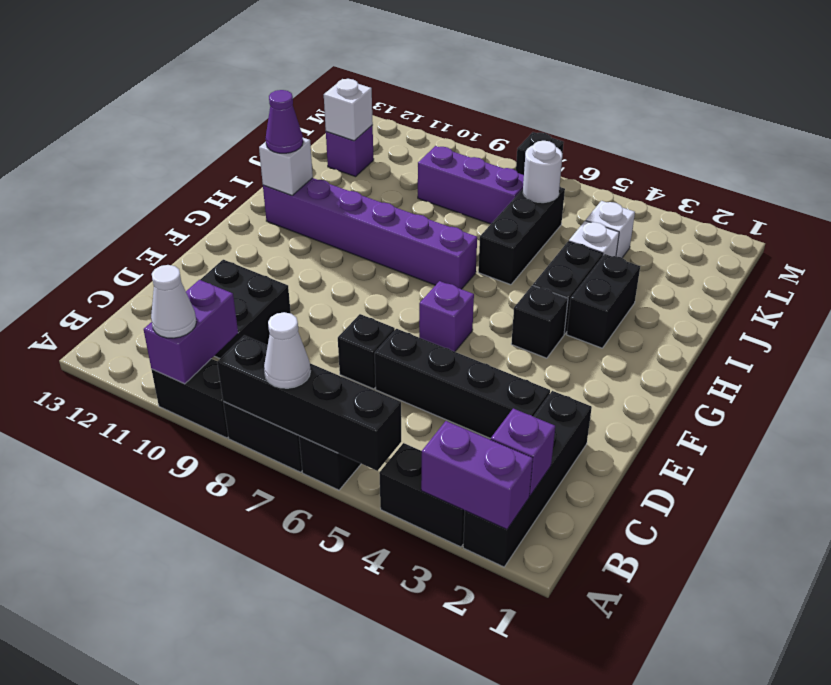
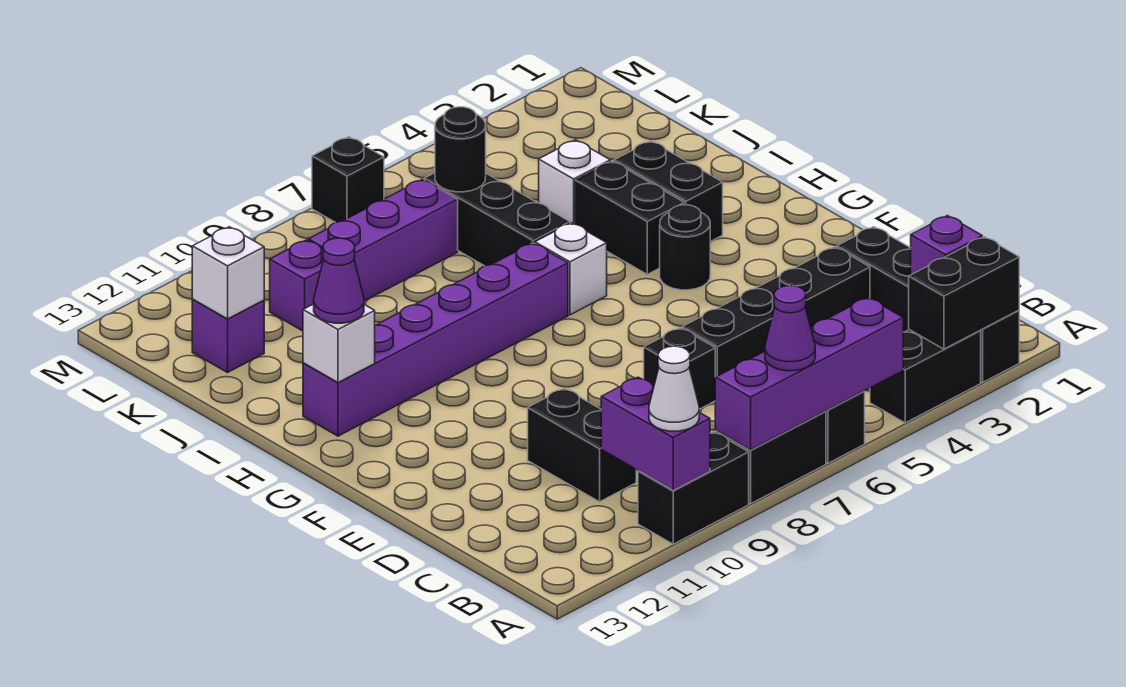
purple 1x2 brick [421,421,533,530] -> black 1x2 brick [909,237,1019,349]
black 1x4 brick [217,335,401,471] -> purple 1x4 brick [715,297,903,450]
white 1x1 cone [264,312,310,388] -> purple 1x1 cone [765,286,815,371]
black 2x2 brick [200,260,291,358] -> black 1x2 brick [528,388,636,502]
purple 1x1 brick [419,281,474,352] -> purple 1x1 brick moved to [270,240,324,331]
black 1x1 brick [511,285,568,358] -> black 1x1 round brick [660,205,710,290]
white 1x1 brick [586,201,635,258] -> white 1x1 brick moved to [535,223,607,315]
white 1x1 round brick [523,141,562,203] -> black 1x1 round brick [435,107,486,192]

